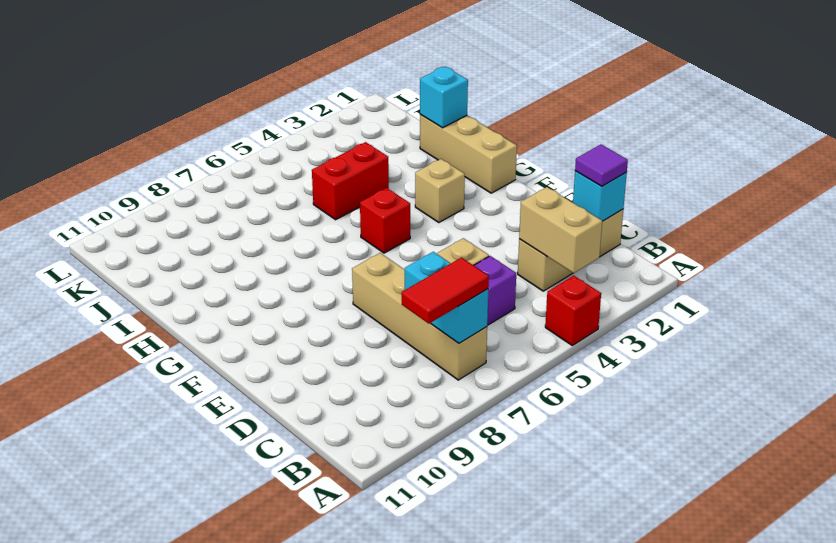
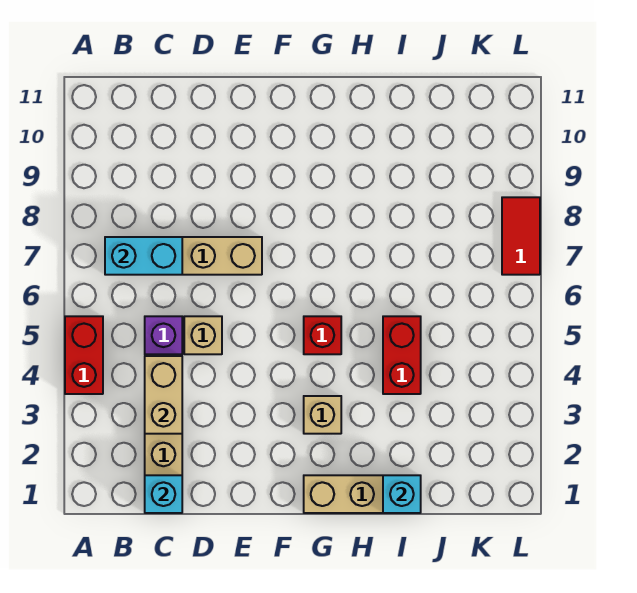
red 1x1 brick [545,276,601,345] -> red 1x2 brick [65,316,103,394]
tan 1x2 brick [519,187,602,273] -> tan 1x2 brick turned to [145,356,182,434]
red 1x2 tile [402,258,489,324] -> red 1x2 tile moved to [502,197,540,275]
purple 1x1 tile [575,144,628,186] -> none

